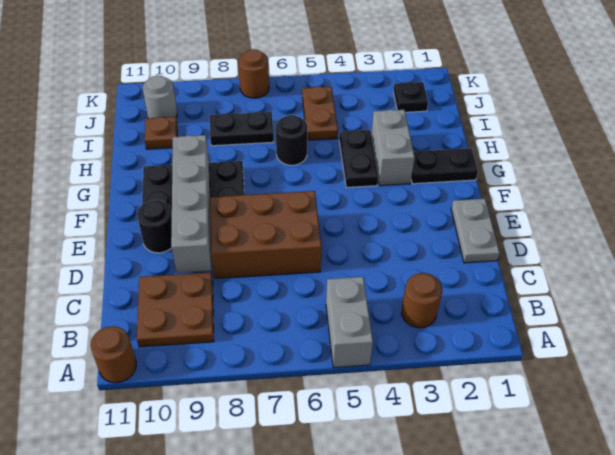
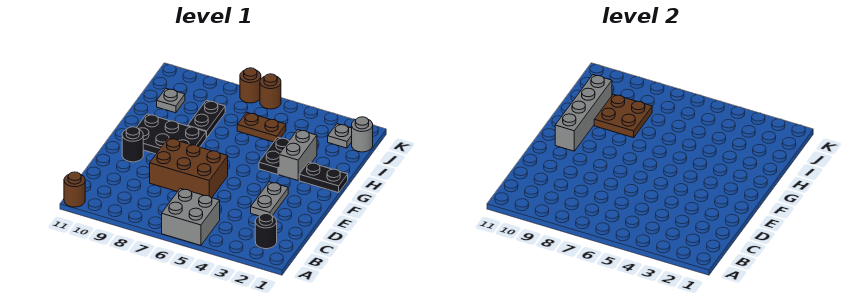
grey 1x2 brick [326,277,373,368] -> grey 2x2 brick [162,188,220,246]
brown 1x1 round brick [401,273,442,328] -> brown 1x1 round brick moved to [260,74,281,109]
brown 2x2 plate [137,272,214,347] -> brown 2x2 plate moved to [594,94,652,138]
grey 1x2 plate [451,199,500,263] -> grey 1x2 plate moved to [251,182,288,216]
grey 1x4 brick [171,135,211,273] -> grey 1x4 brick moved to [555,75,612,151]
black 1x1 round brick [276,115,308,165] -> black 1x1 round brick moved to [255,214,277,249]
brown 1x2 plate [302,86,338,141] -> brown 1x2 plate turned to [237,113,286,142]
black 1x2 plate [210,112,274,146] -> black 1x2 plate turned to [188,100,225,137]
brown 1x1 plate [145,117,177,149] -> grey 1x1 plate [157,89,185,113]
black 1x1 plate [393,82,428,112] -> grey 1x1 plate [328,124,352,148]
grey 1x1 round brick [143,75,177,118] -> grey 1x1 round brick moved to [352,117,373,152]

